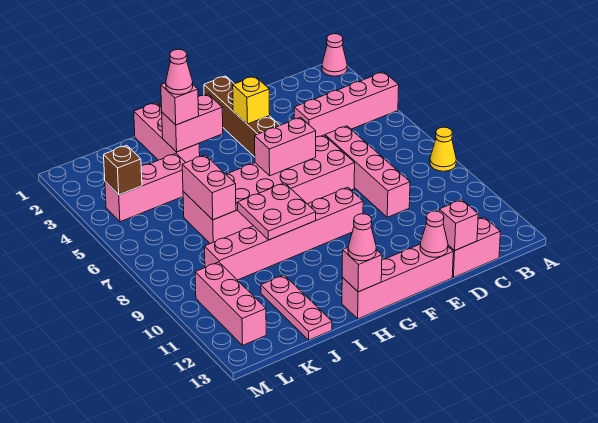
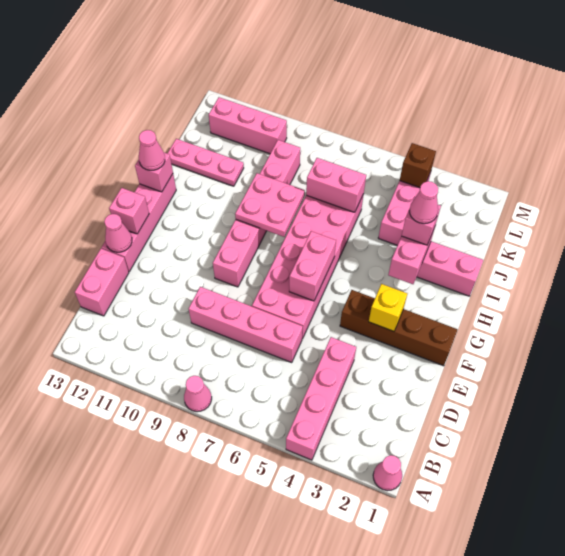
yellow 1x1 cone [430,127,456,171] -> pink 1x1 cone [184,376,212,412]
pink 1x1 brick [439,200,478,251] -> pink 1x1 brick moved to [109,188,149,234]

